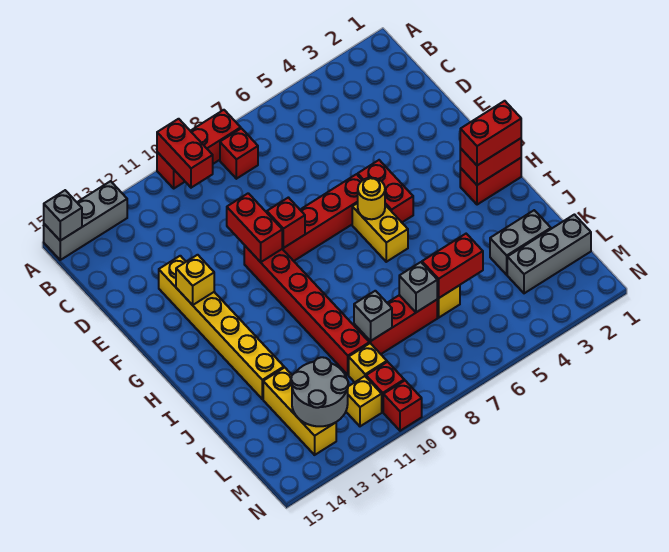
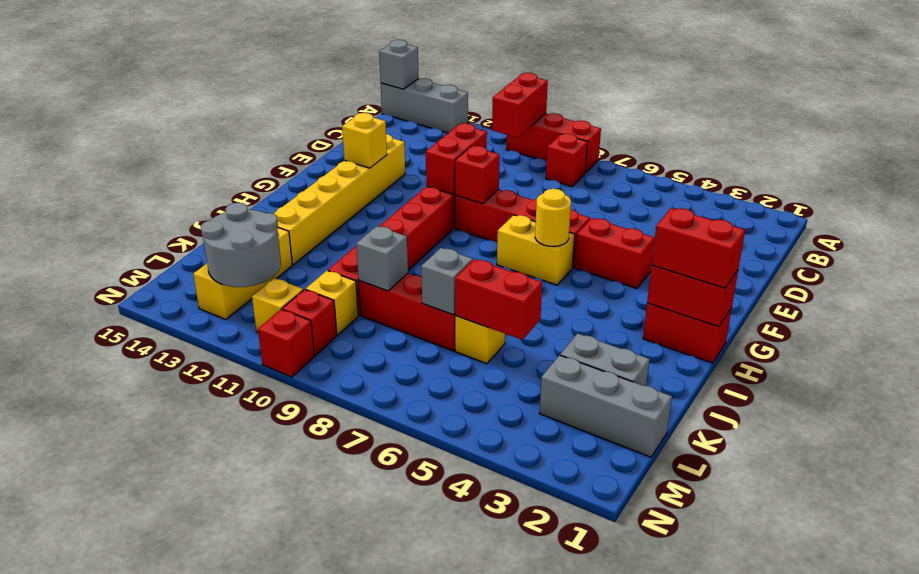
red 1x2 brick [358,160,413,222] -> red 1x2 brick turned to [575,218,655,289]
yellow 1x2 brick [352,203,408,262] -> yellow 1x2 brick turned to [497,215,575,285]

